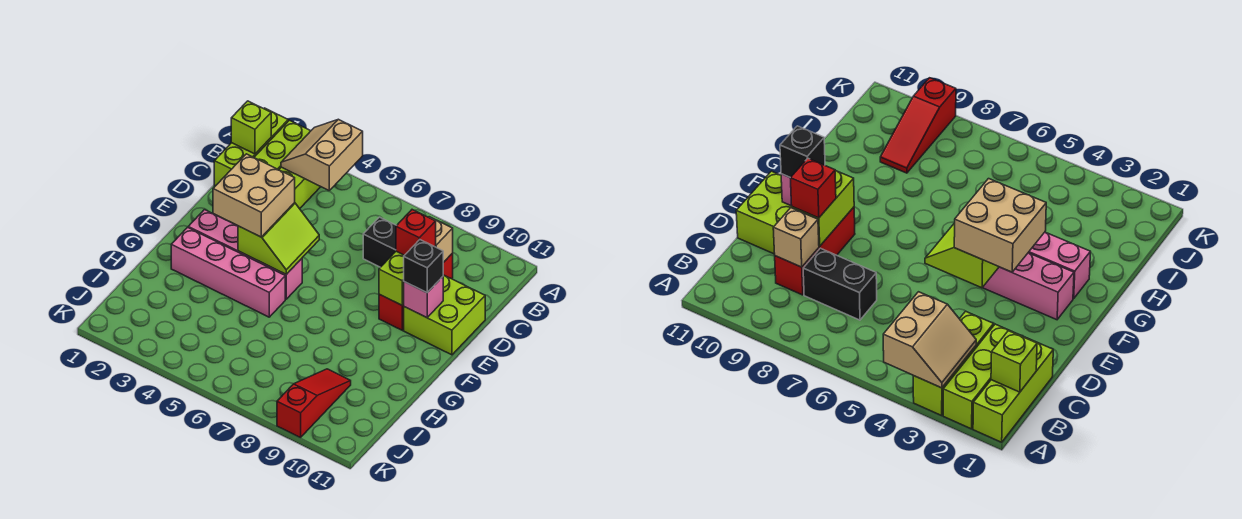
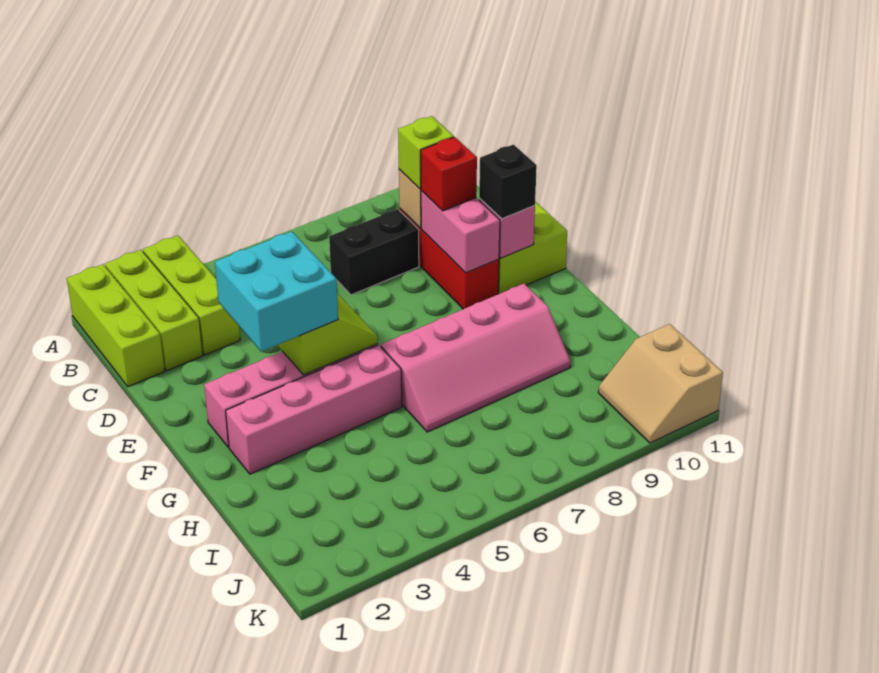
tan 2x2 slope [281,119,363,190] -> tan 2x2 slope moved to [598,324,723,443]
lime 1x1 brick [231,101,271,154] -> lime 1x1 brick moved to [398,116,454,189]
lime 1x2 brick [379,246,436,306] -> pink 1x2 brick [421,191,500,273]
tan 2x2 brick [213,154,295,237] -> cyan 2x2 brick [215,231,338,352]
none -> pink 2x4 slope [381,284,571,432]
red 1x3 slope [277,369,351,438] -> none

